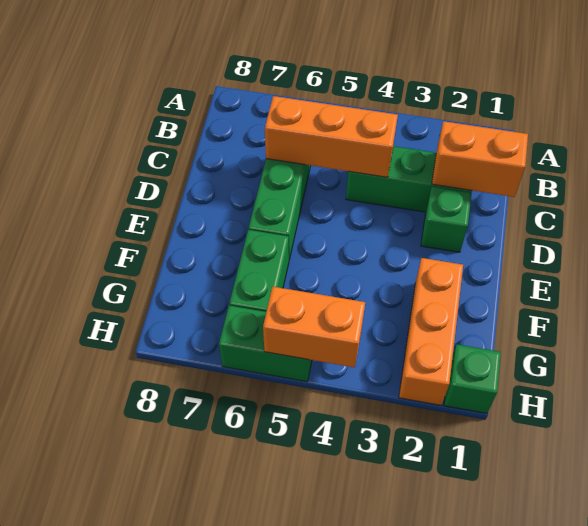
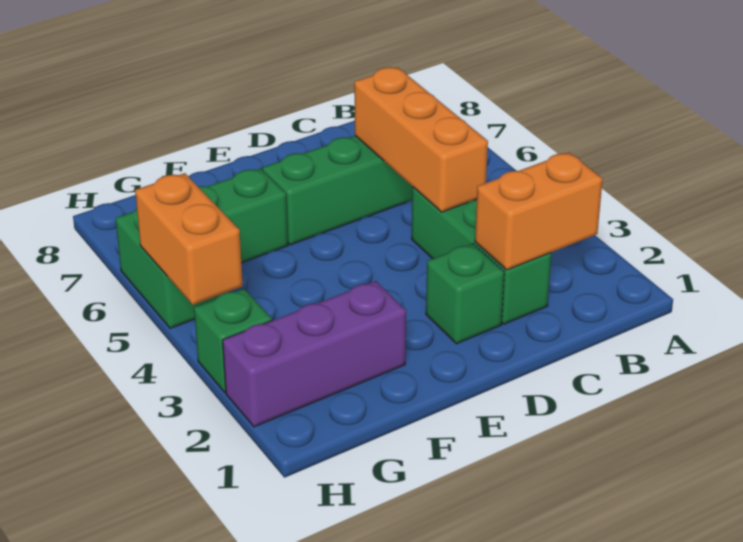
orange 1x2 brick [432,121,528,197] -> orange 1x2 brick turned to [475,152,603,270]
orange 1x3 brick [399,258,463,405] -> purple 1x3 brick [223,281,406,427]
green 1x1 brick [444,344,501,413] -> green 1x1 brick moved to [194,289,272,392]

